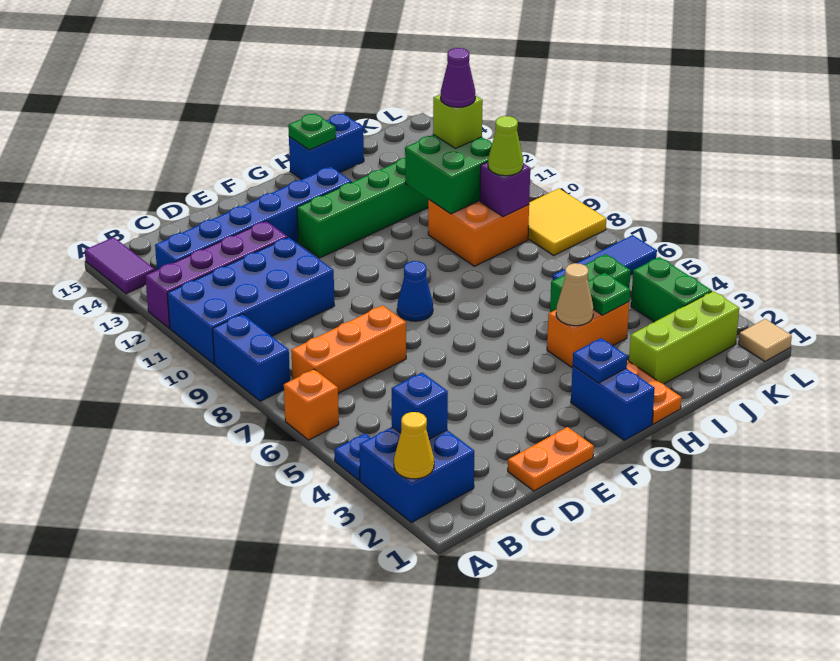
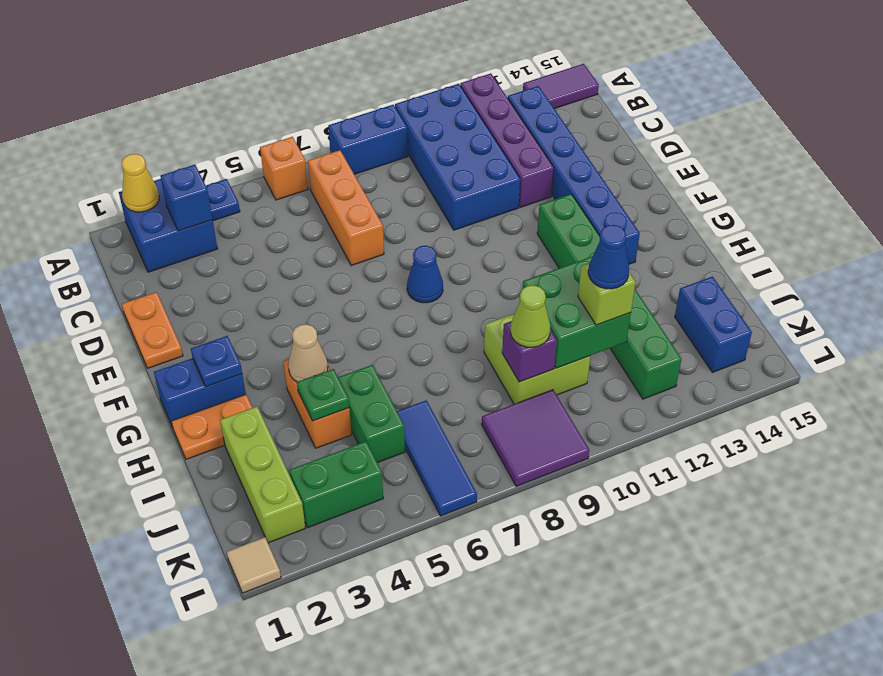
blue 1x2 brick [289,113,364,180] -> blue 1x2 brick moved to [675,277,752,372]
green 1x1 plate [288,113,336,150] -> none
orange 2x2 brick [428,200,529,266] -> lime 2x2 brick [484,313,590,404]
purple 1x1 cone [441,48,475,107] -> blue 1x1 cone [588,225,629,289]
yellow 2x2 tile [528,188,606,255] -> purple 2x2 tile [482,390,589,486]

